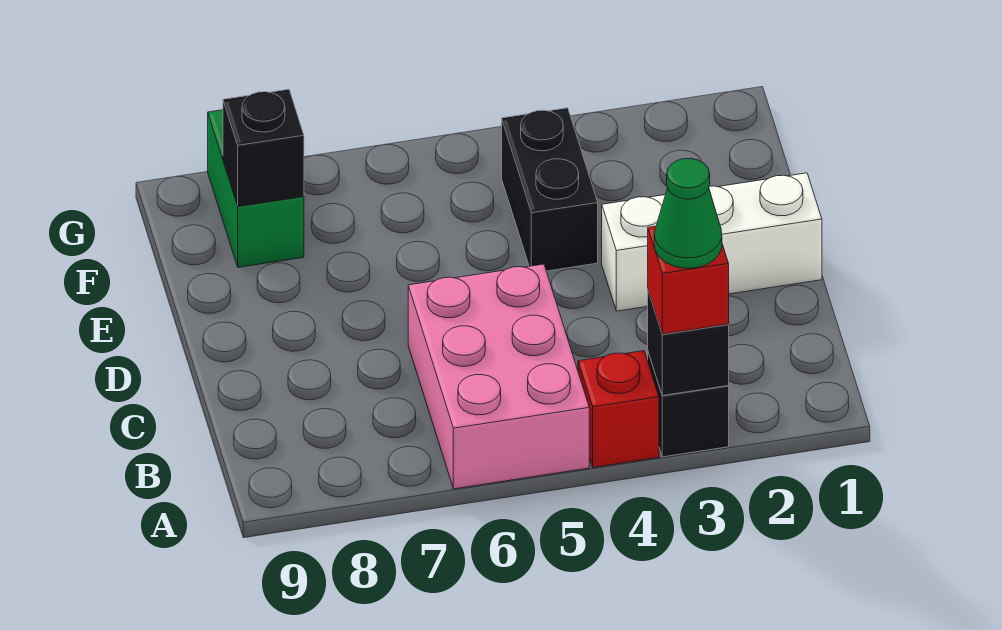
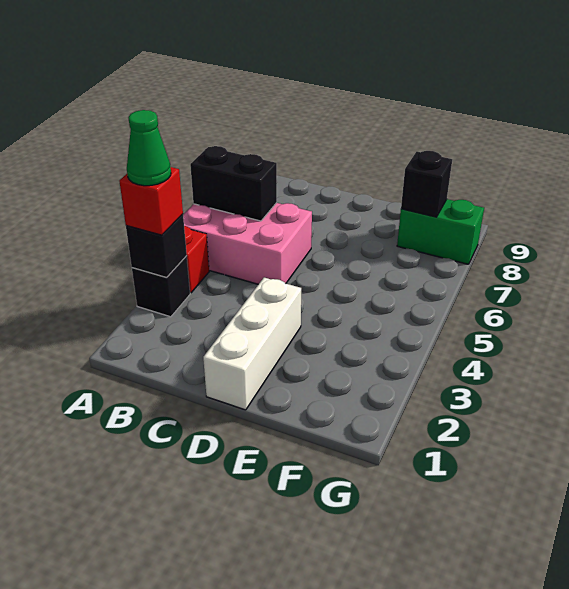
black 1x2 brick [502,108,598,271] -> black 1x2 brick moved to [190,146,277,221]

